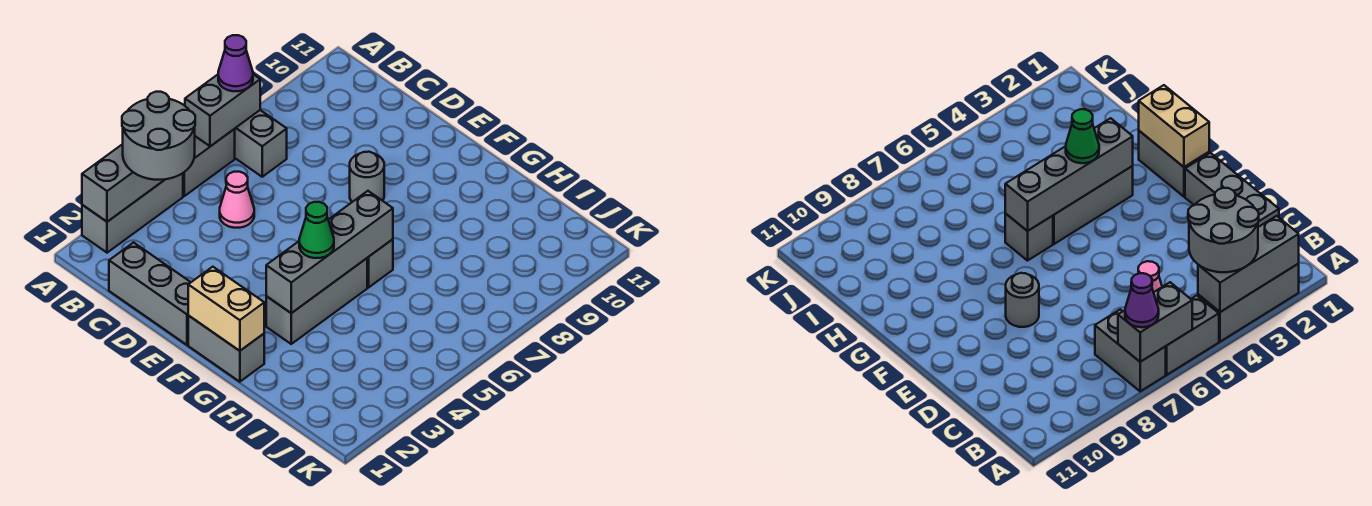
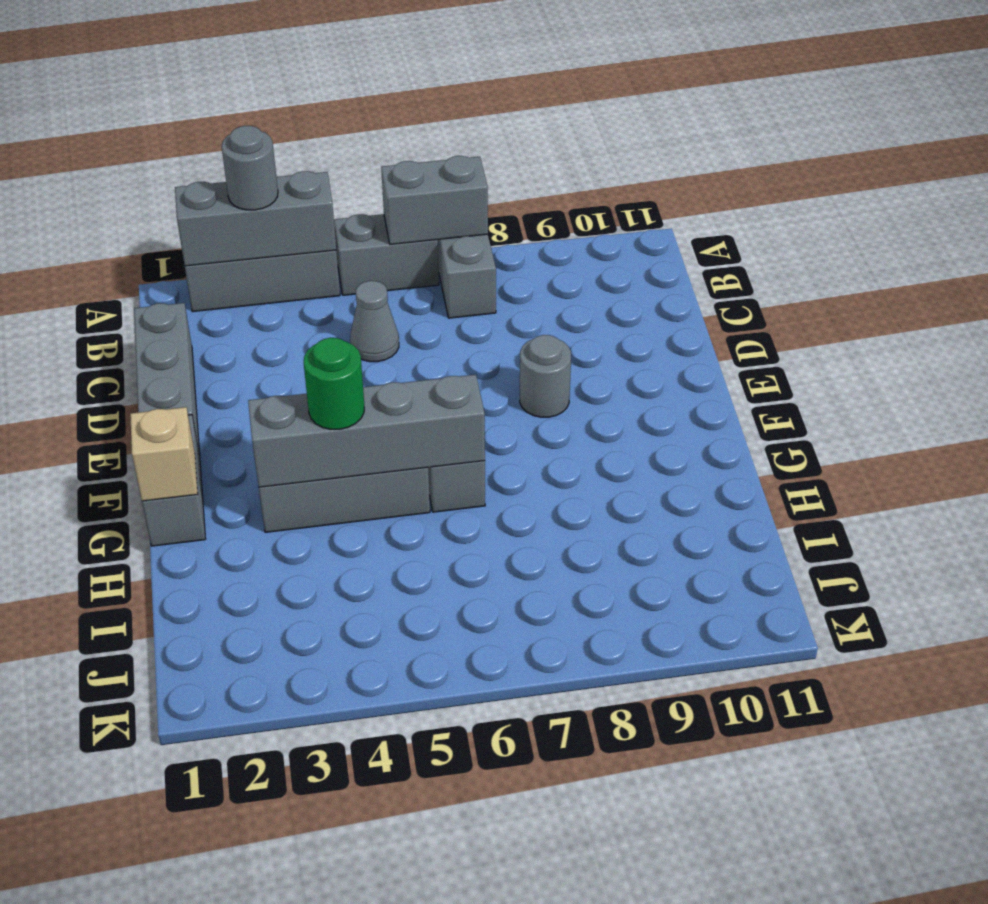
grey 2x2 round brick [122,92,195,180] -> grey 1x1 round brick [222,126,278,210]
purple 1x1 cone [218,35,253,91] -> none
pink 1x1 cone [220,172,254,228] -> grey 1x1 cone [350,281,399,362]
tan 1x2 brick [188,267,264,351] -> tan 1x1 brick [130,407,198,501]
green 1x1 cone [299,202,334,258] -> green 1x1 round brick [304,338,364,429]

